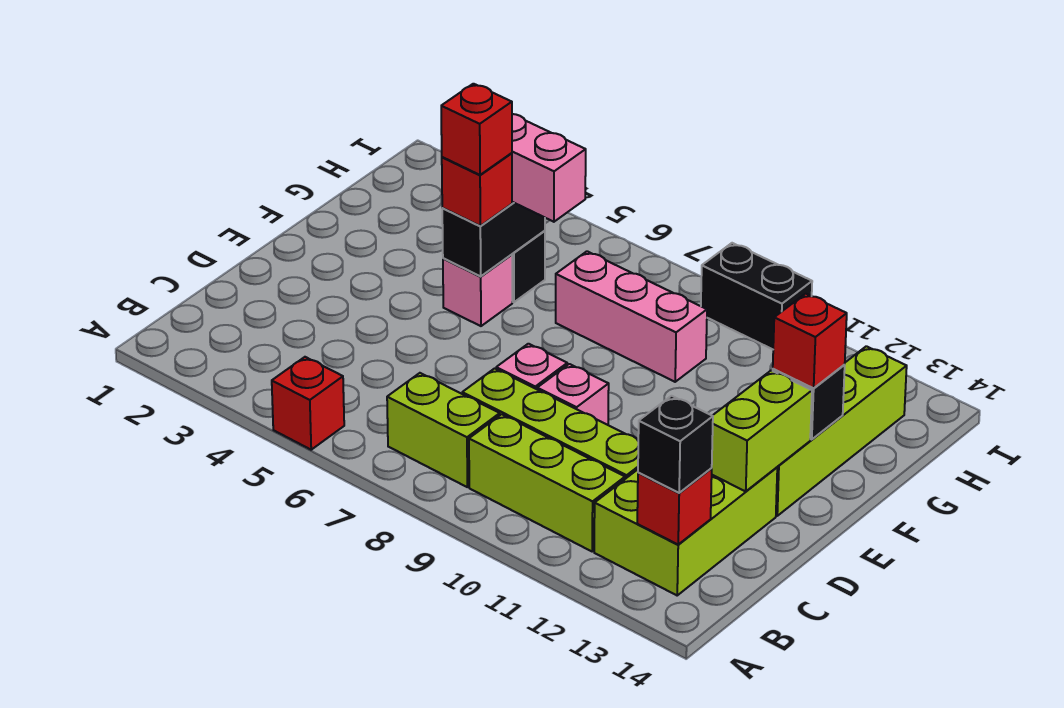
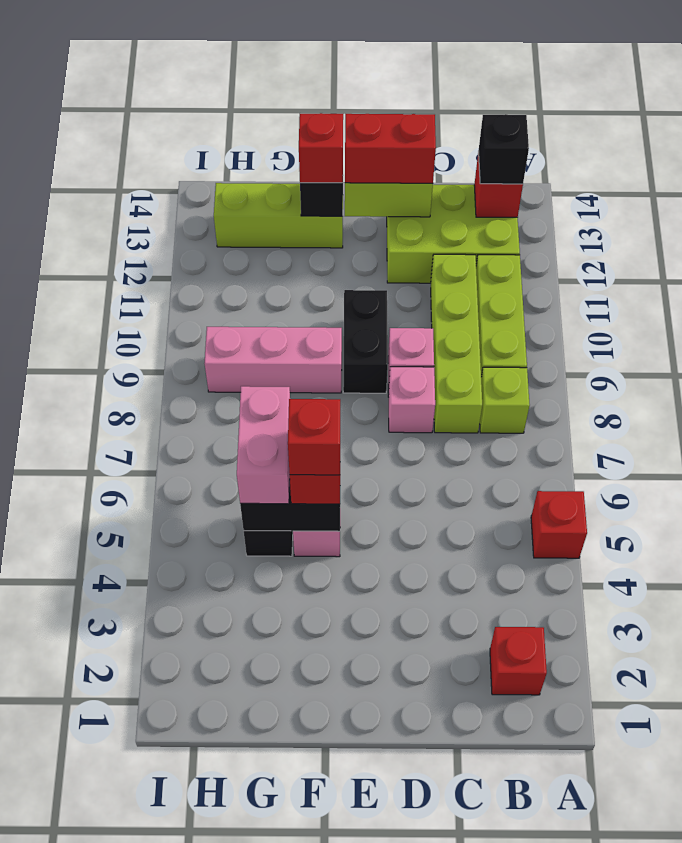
none -> red 1x1 brick [490,627,547,695]
lime 1x2 brick [387,373,500,487] -> lime 1x1 brick [480,367,530,433]
none -> red 1x2 brick [345,114,436,183]
lime 1x4 brick [776,346,907,516] -> lime 1x3 brick [214,183,343,248]
pink 1x3 brick [556,251,707,382] -> pink 1x3 brick turned to [205,327,342,393]
black 1x2 brick [701,243,812,349] -> black 1x2 brick moved to [343,290,388,393]

